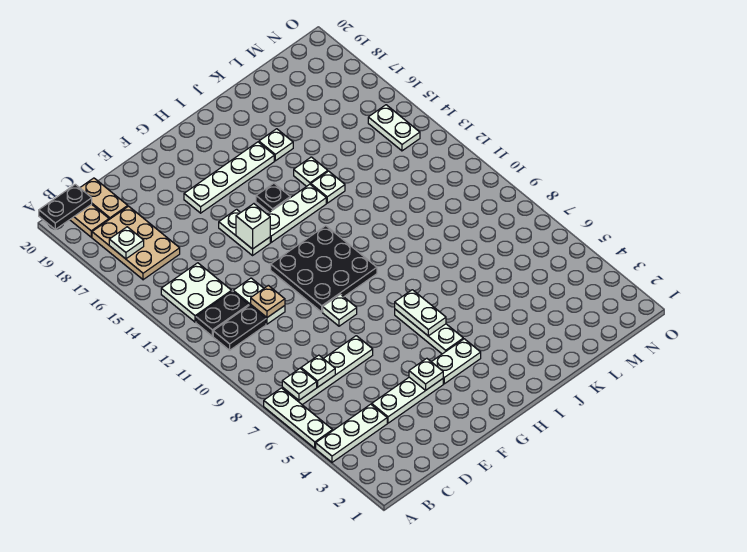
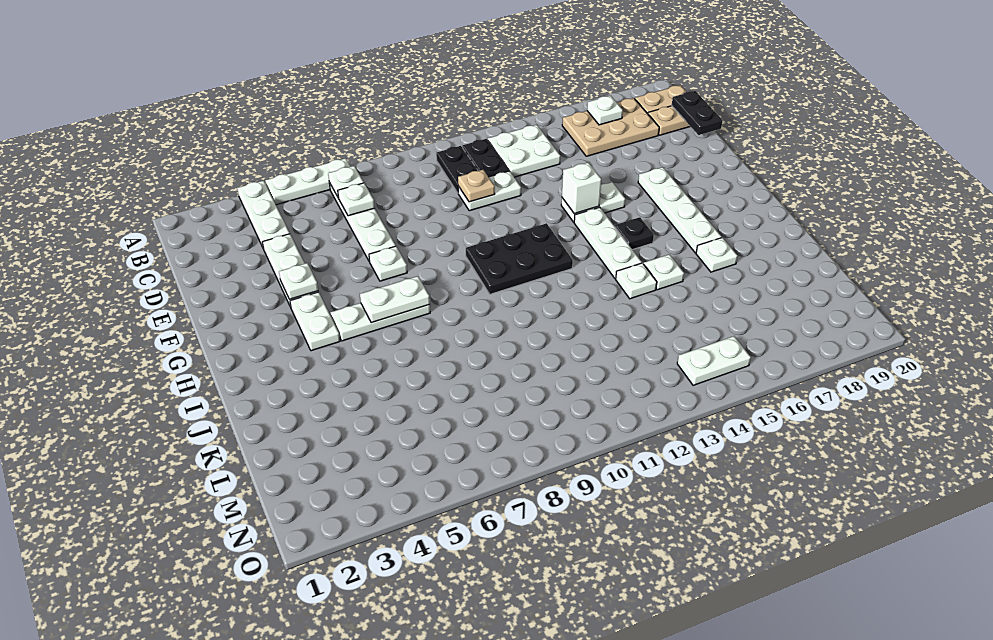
black 1x2 plate [39,184,92,229] -> black 1x2 plate moved to [672,91,723,135]
white 1x1 plate [323,294,357,326] -> white 1x1 plate moved to [369,246,407,281]
black 3x3 plate [271,226,377,312] -> black 2x3 plate [466,223,573,294]

